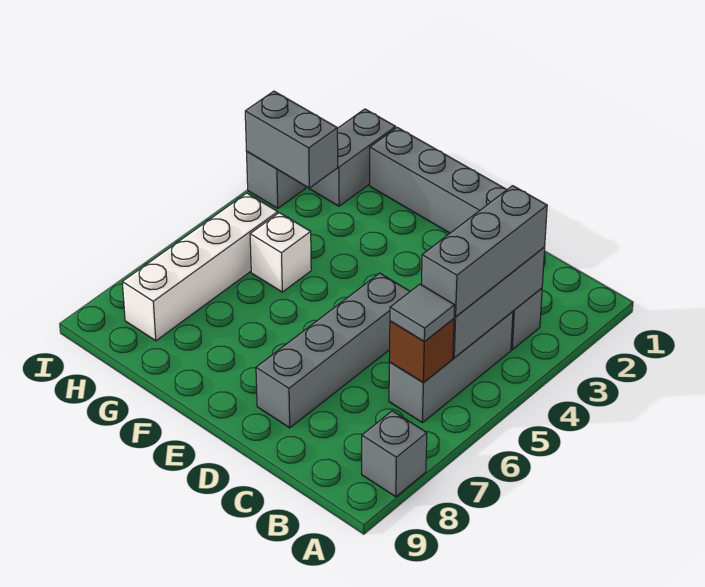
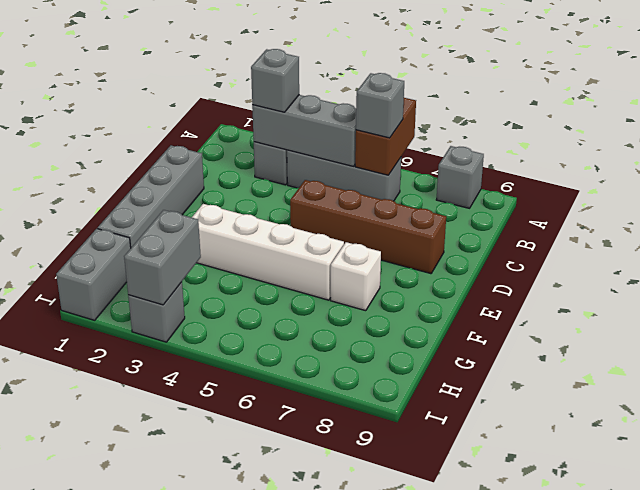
grey 1x3 brick [422,186,547,317] -> grey 1x1 brick [251,49,299,112]
brown 1x1 brick [389,319,454,383] -> brown 1x2 brick [355,98,416,175]
grey 1x1 tile [390,284,455,342] -> grey 1x1 brick [356,73,404,138]
grey 1x4 brick [256,273,410,428] -> brown 1x4 brick [290,180,446,274]
white 1x1 brick [250,213,311,292] -> white 1x1 brick moved to [331,242,381,311]
grey 1x2 brick [309,109,396,206] -> grey 1x2 brick turned to [56,229,131,320]
white 1x4 brick [122,193,278,341] -> white 1x4 brick moved to [192,204,344,300]

